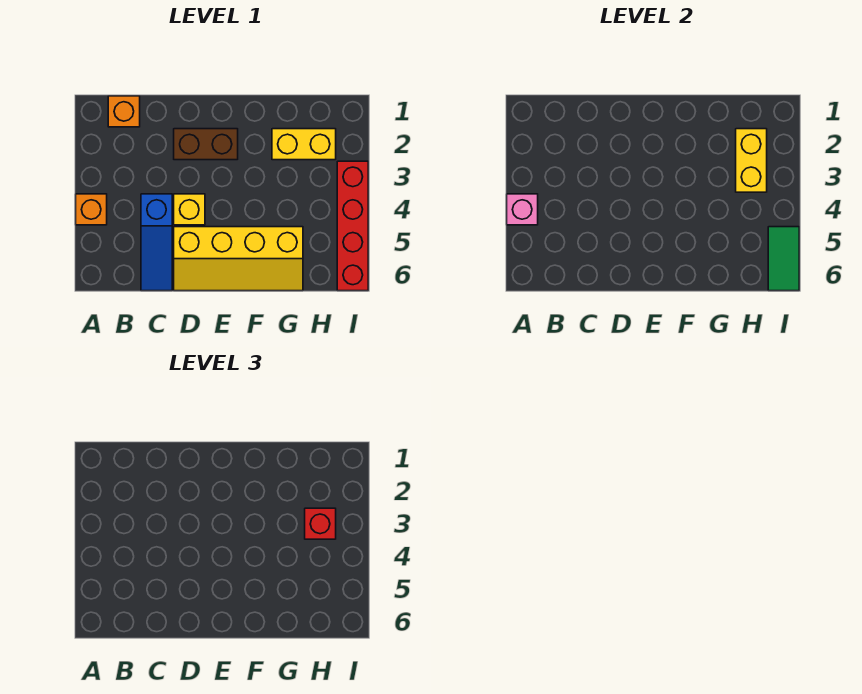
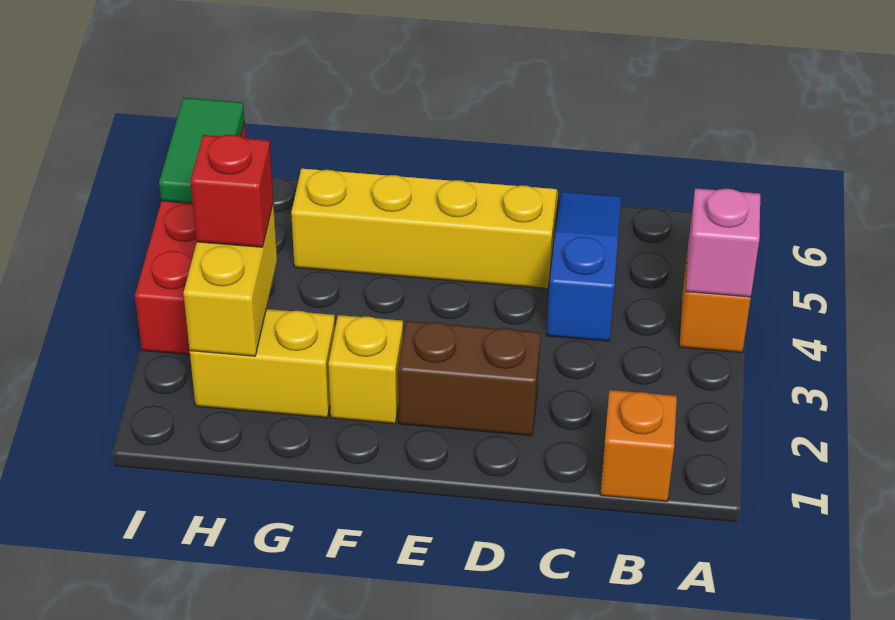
yellow 1x1 brick [174,194,205,225] -> yellow 1x1 brick moved to [328,315,403,424]

